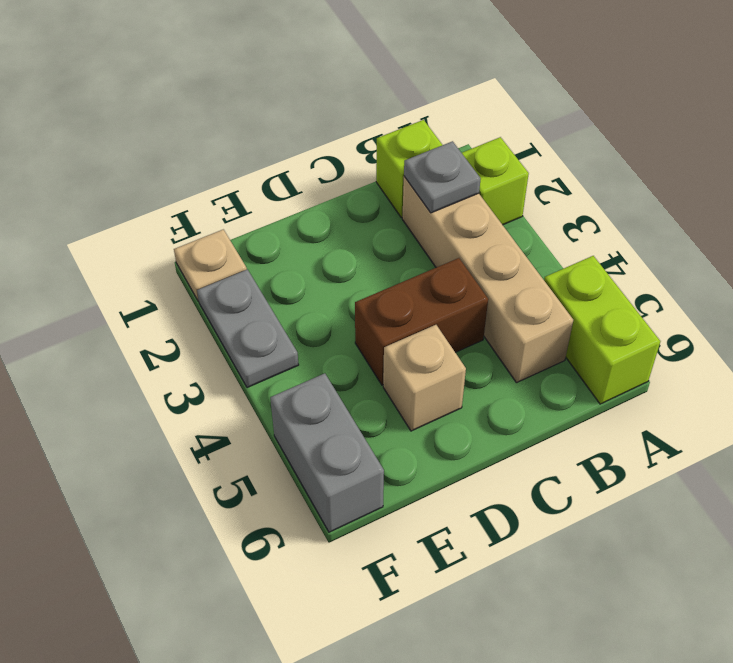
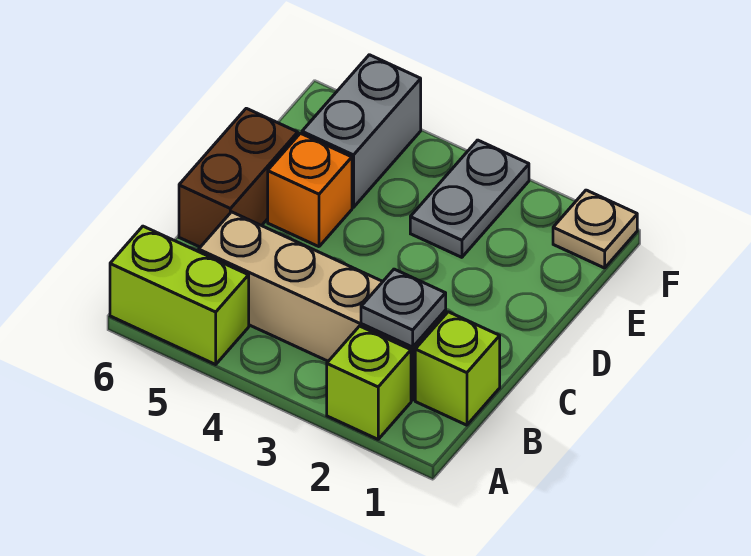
brown 1x2 brick [355,258,488,385] -> brown 1x2 brick moved to [179,108,298,247]
tan 1x1 brick [383,325,466,431] -> orange 1x1 brick [268,133,352,247]
grey 1x2 plate [197,269,299,388] -> grey 1x2 plate turned to [410,140,529,257]
grey 1x2 brick [270,373,384,532] -> grey 1x2 brick turned to [302,55,421,207]

